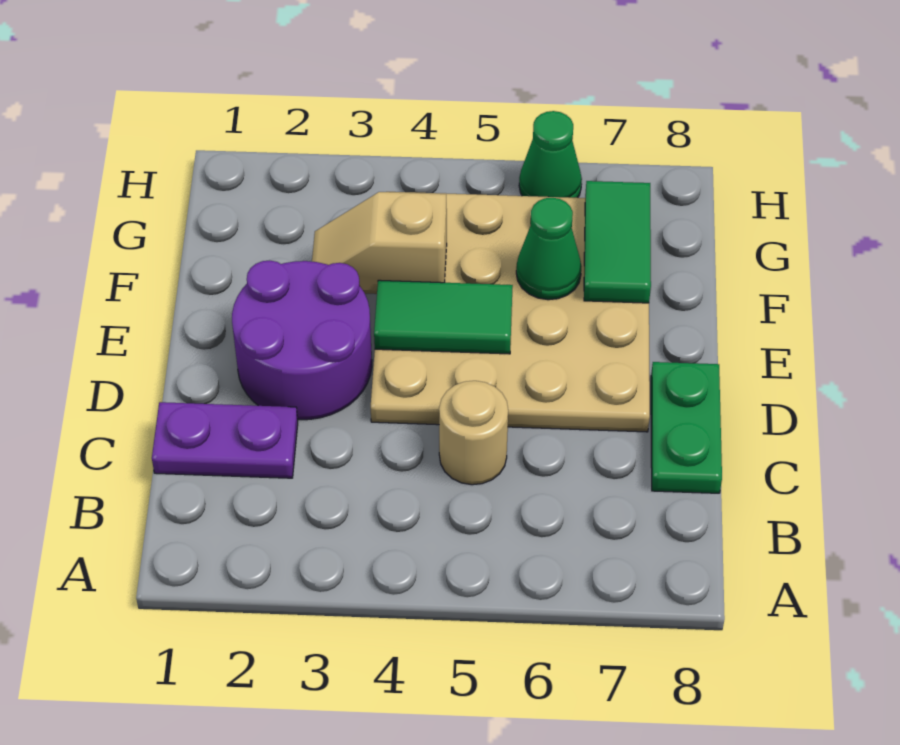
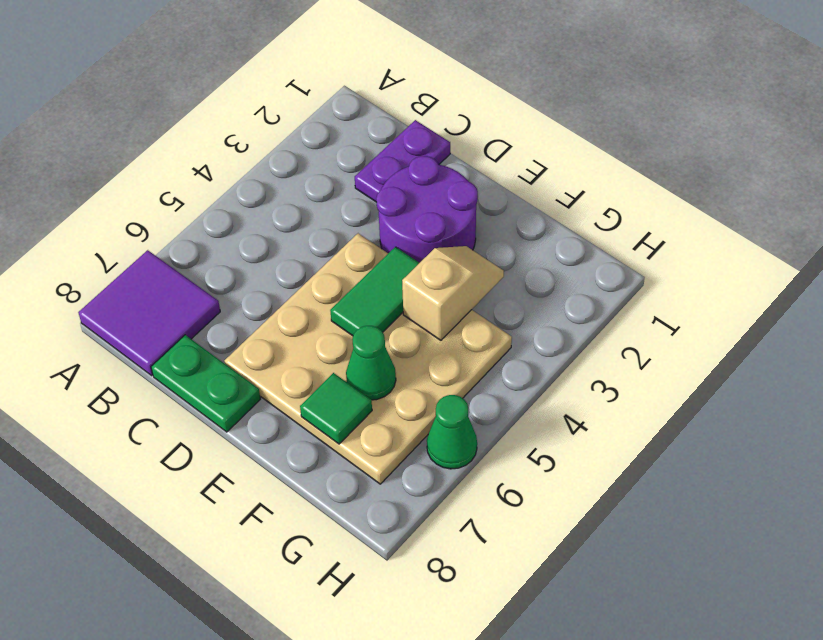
none -> purple 2x2 tile [78,250,220,376]
tan 1x1 round brick [439,381,508,485] -> none
green 1x2 tile [584,181,651,303] -> green 1x1 tile [300,373,372,444]

